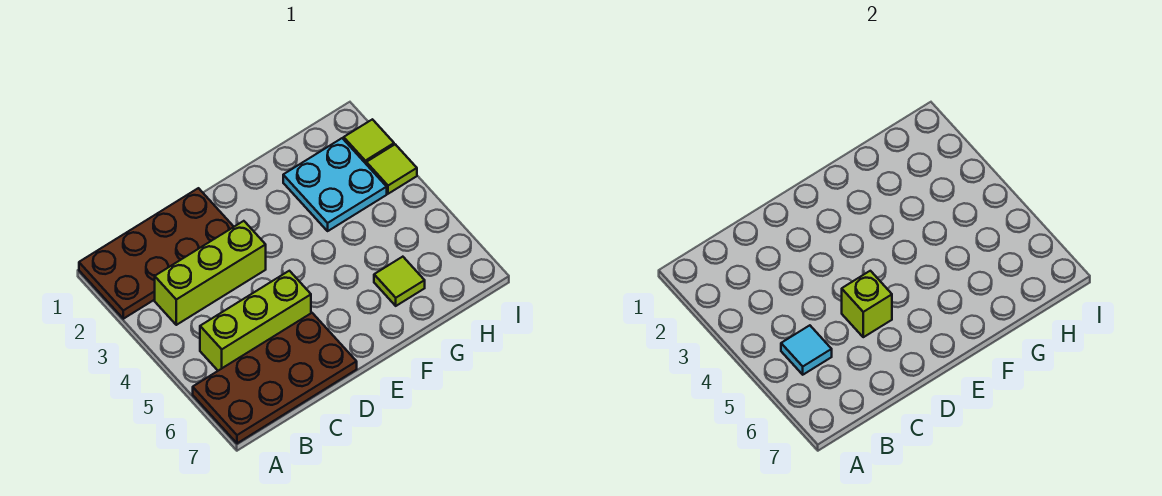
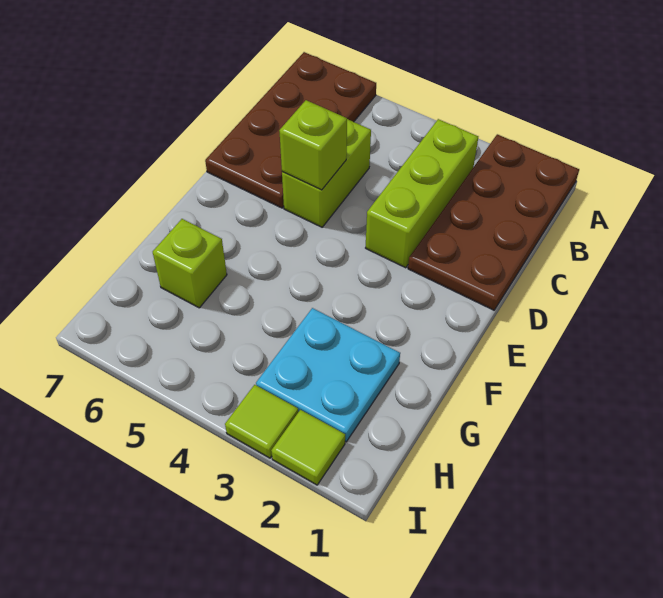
lime 1x3 brick [200,271,311,371] -> lime 1x2 brick [282,119,371,227]
cyan 1x1 tile [781,325,832,375] -> none
lime 1x1 tile [374,257,425,306] -> lime 1x1 brick [153,219,227,308]

